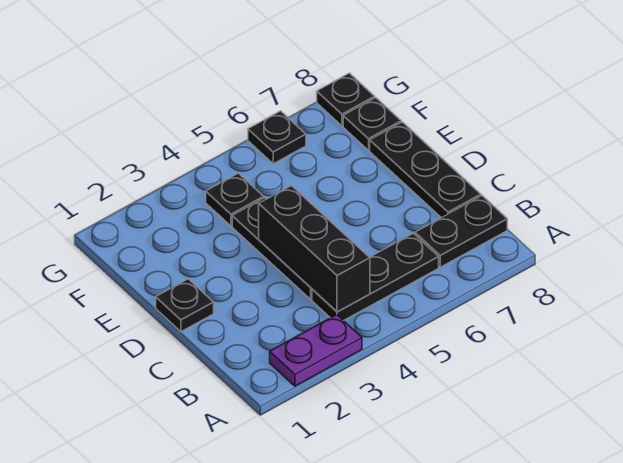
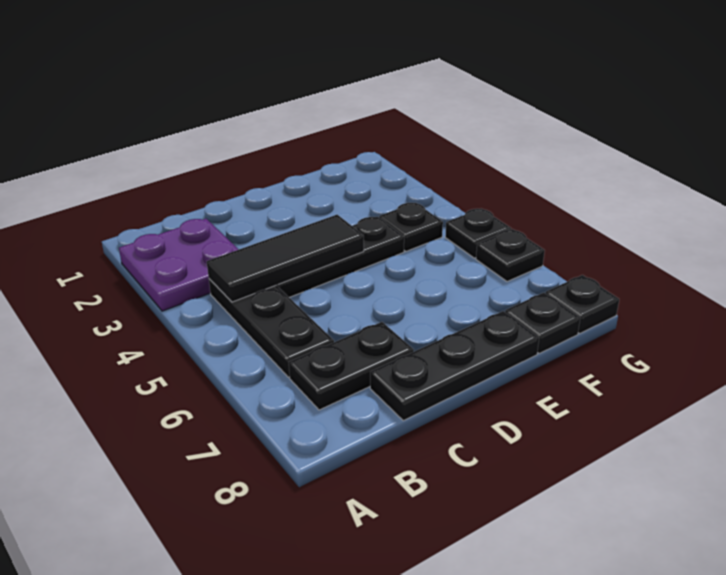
purple 1x2 plate [270,315,362,386] -> purple 2x2 plate [119,218,239,311]
black 1x3 brick [259,186,370,312] -> black 1x3 tile [207,215,364,302]
black 1x2 plate [415,196,507,267] -> black 1x2 plate turned to [289,322,414,410]
black 1x1 plate [156,279,214,332] -> black 1x1 plate moved to [445,209,511,258]

